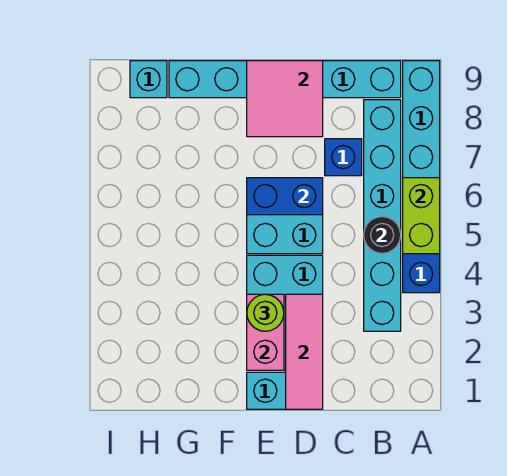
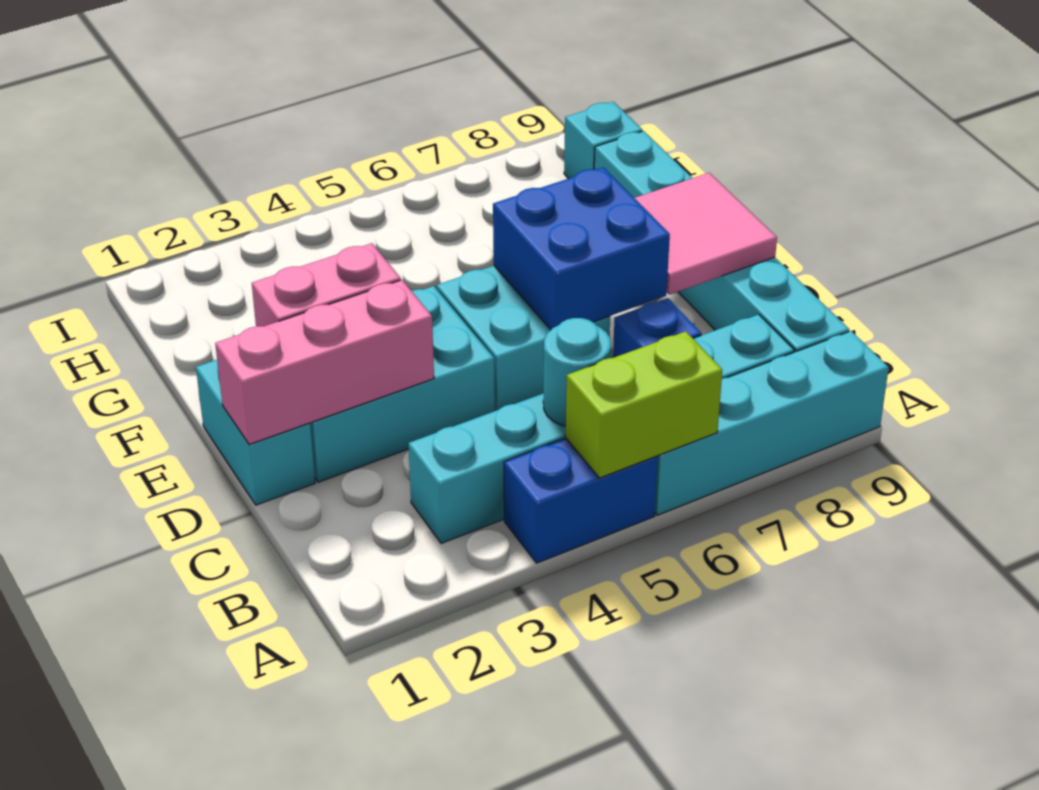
black 1x1 round brick [364,217,401,254] -> cyan 1x1 round brick [543,318,611,426]
pink 1x3 tile [286,294,323,409] -> pink 1x3 brick [215,280,434,445]
blue 1x2 brick [247,178,323,215] -> blue 2x2 brick [493,167,670,330]
lime 1x1 round brick [247,294,284,331] -> none

